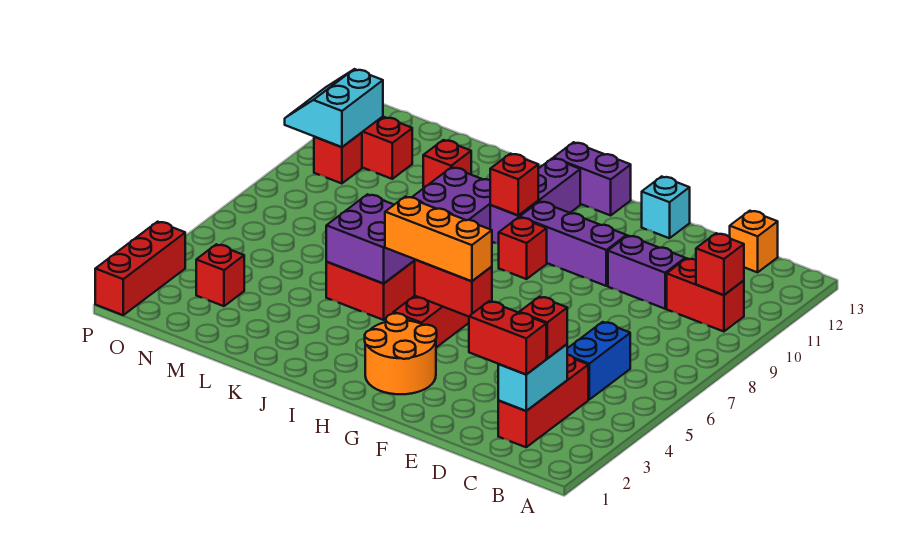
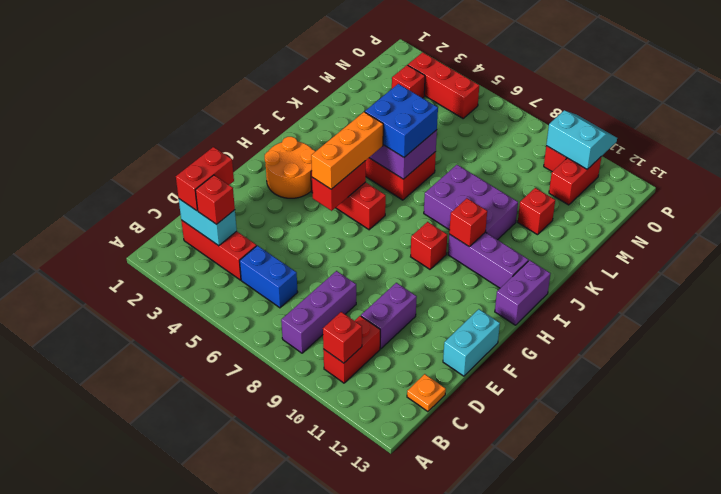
orange 1x1 brick [730,211,778,272] -> orange 1x1 plate [407,374,446,412]
purple 1x3 brick [520,201,626,286] -> purple 1x3 brick moved to [281,271,356,353]
cyan 1x1 brick [642,176,690,238] -> cyan 1x2 brick [443,309,500,376]
none -> blue 2x2 brick [365,84,438,157]
red 1x3 brick [95,222,185,315] -> red 1x3 brick moved to [408,52,479,118]

